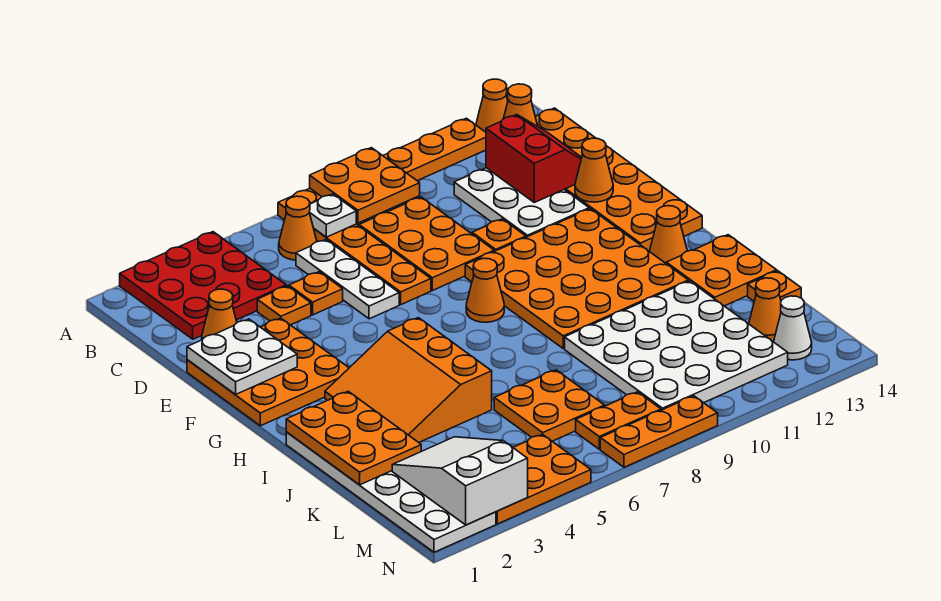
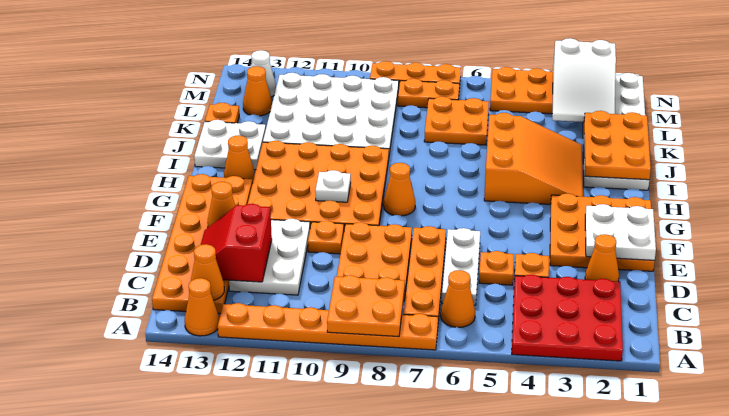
white 1x1 plate [309,194,356,237] -> white 1x1 plate moved to [315,170,351,202]
orange 2x2 plate [666,235,777,306] -> white 2x2 plate [194,120,266,170]

